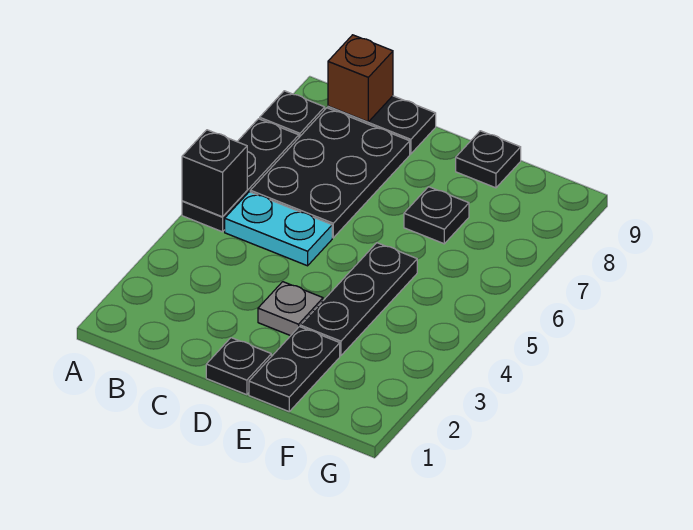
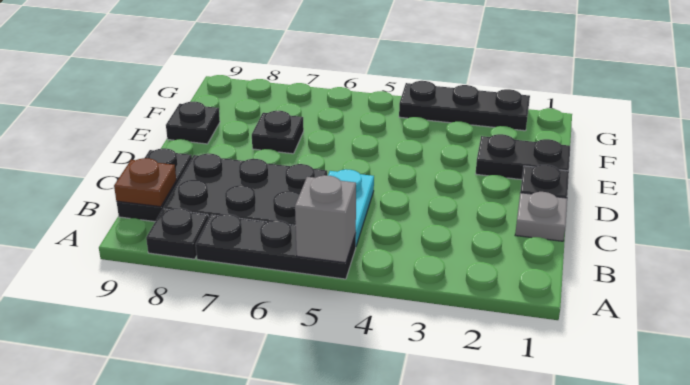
black 1x1 brick [182,130,247,217] -> grey 1x1 brick [295,175,356,263]
brown 1x1 brick [328,35,393,122] -> brown 1x1 plate [114,158,176,207]
grey 1x1 plate [258,282,323,336] -> grey 1x1 plate moved to [515,192,567,241]
black 1x3 plate [301,243,417,356] -> black 1x3 plate moved to [399,81,530,131]

